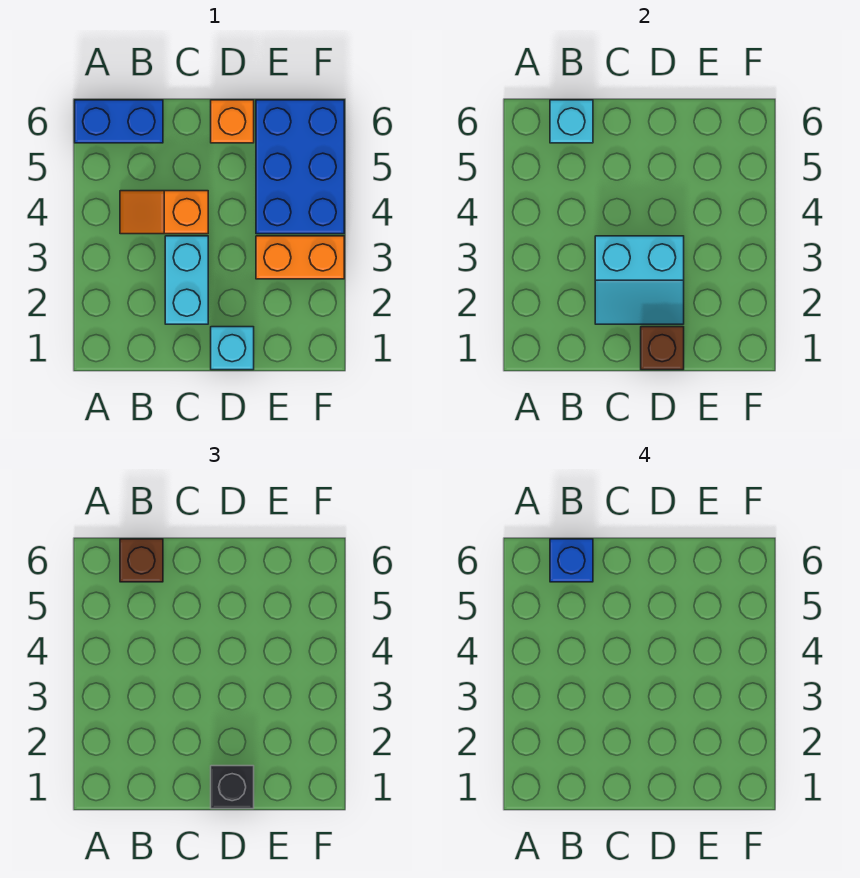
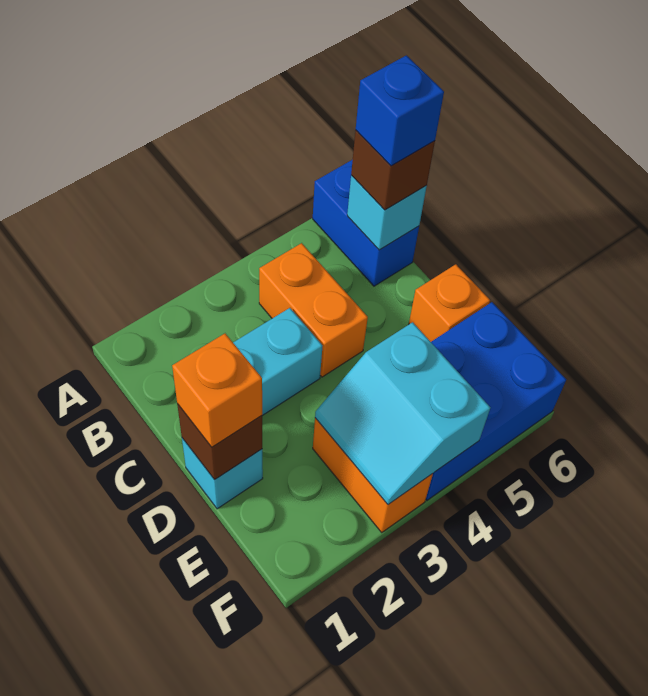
orange 1x2 slope [120,191,208,234] -> orange 1x2 brick [259,243,368,377]
cyan 2x2 slope [595,236,684,324] -> cyan 2x2 slope moved to [315,322,491,505]
black 1x1 brick [211,766,254,809] -> orange 1x1 brick [172,334,262,447]

